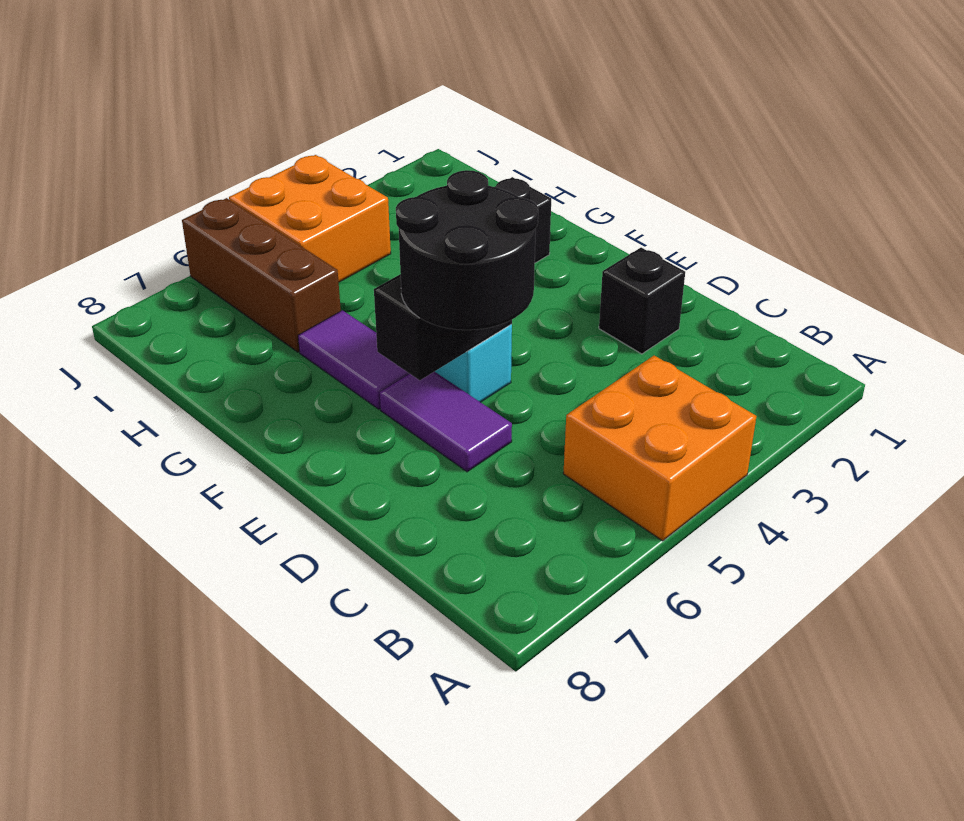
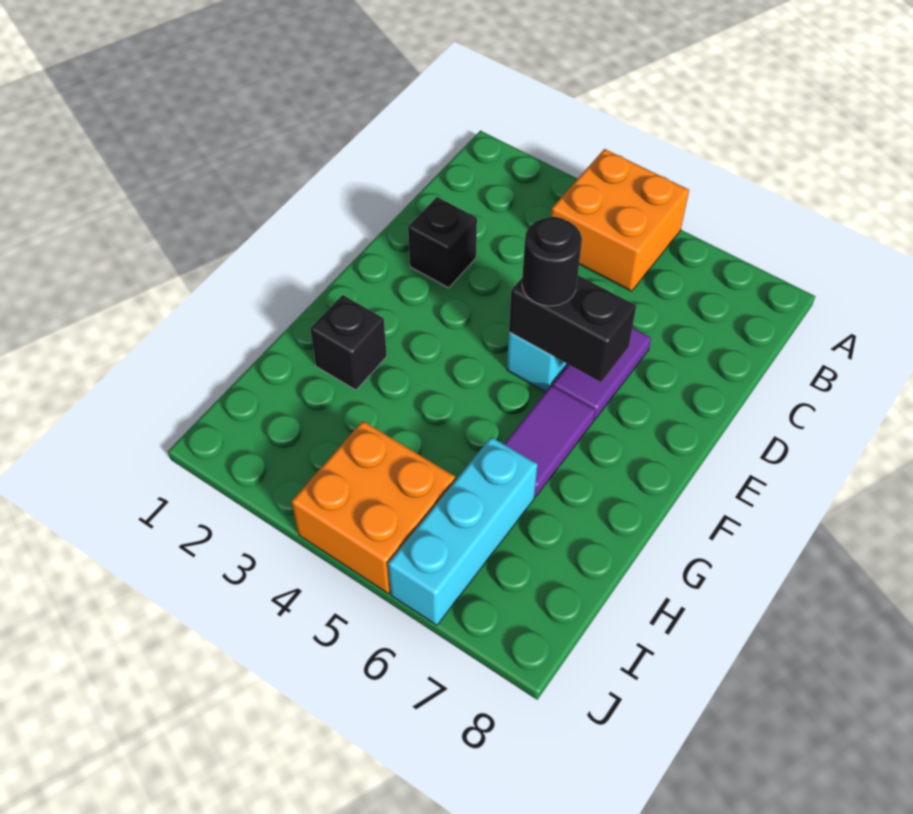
black 2x2 round brick [396,170,538,330] -> black 1x1 round brick [522,217,582,306]
brown 1x3 brick [182,198,341,352] -> cyan 1x3 brick [388,437,538,625]

